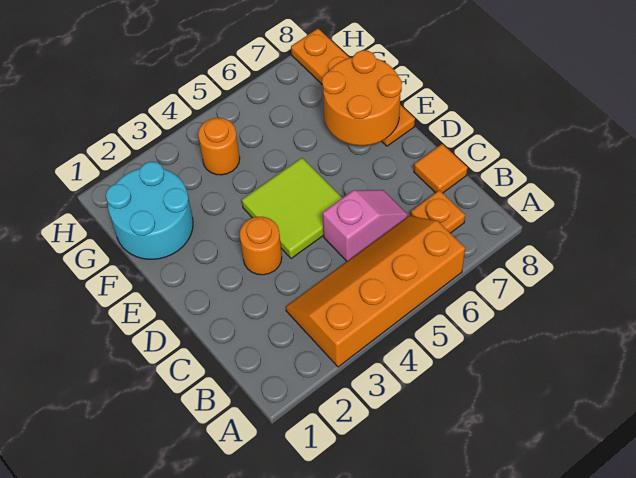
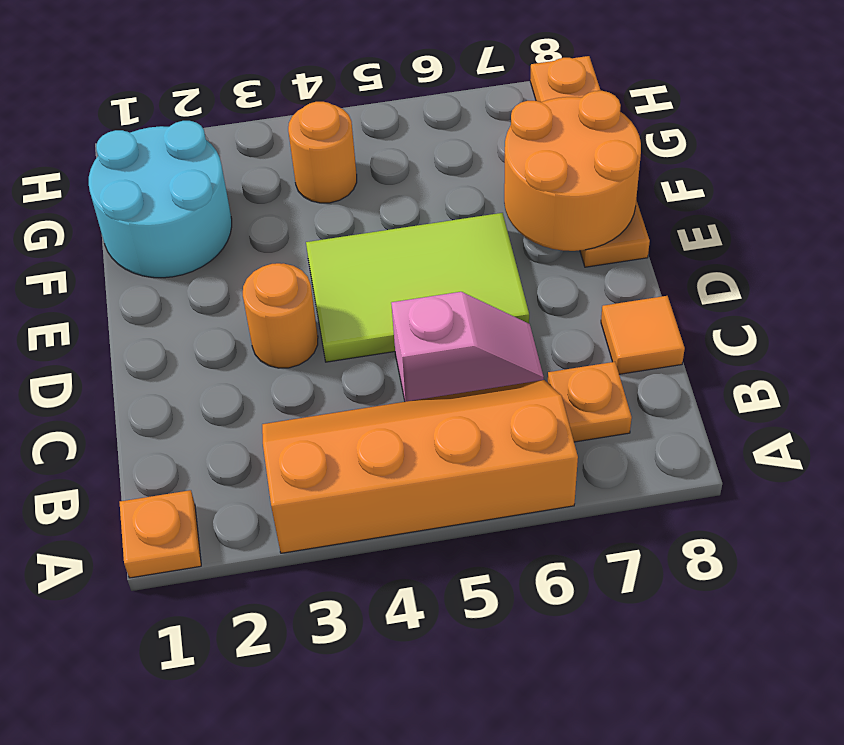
none -> orange 1x1 plate [120,490,201,578]
lime 2x2 tile [242,158,342,259] -> lime 2x3 tile [306,213,529,362]

